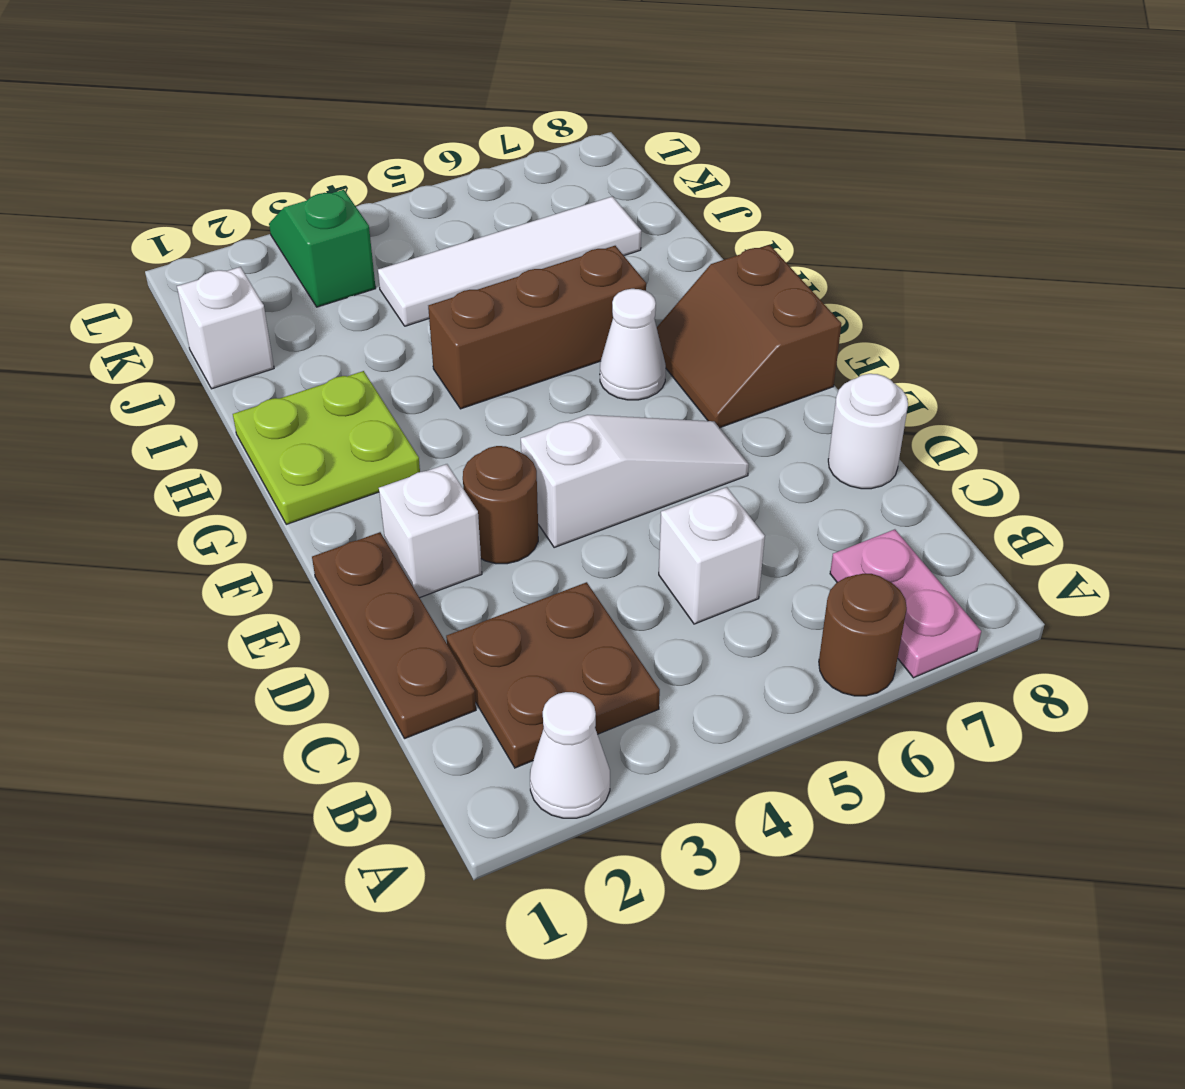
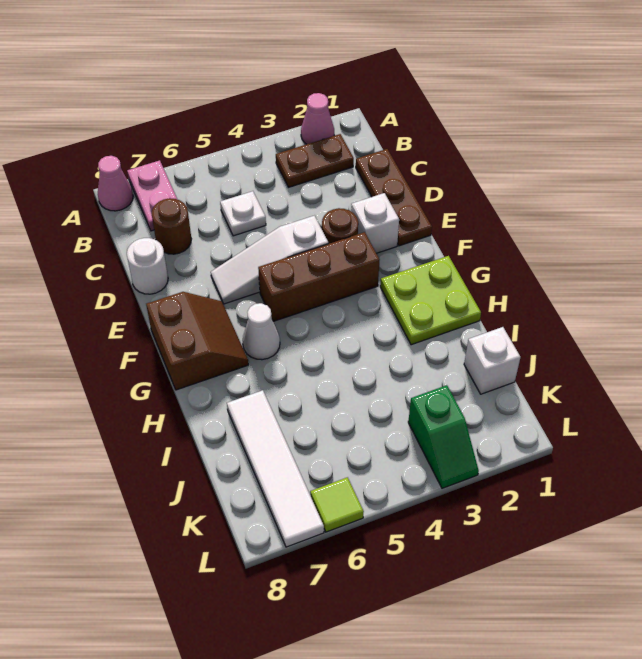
white 1x1 cone [530,692,610,818] -> pink 1x1 cone [301,93,334,144]
brown 1x1 round brick [819,574,907,696] -> brown 1x1 round brick moved to [151,198,191,254]
none -> pink 1x1 cone [98,156,133,211]
brown 2x2 plate [446,582,660,768] -> brown 1x2 plate [276,134,354,187]
white 1x1 brick [659,487,765,624] -> white 1x1 plate [220,191,266,236]
brown 1x3 brick [428,246,646,409] -> brown 1x3 brick moved to [258,232,379,322]
white 1x4 tile [378,196,641,326] -> white 1x4 tile turned to [227,390,324,547]
none -> lime 1x1 tile [310,477,364,532]

